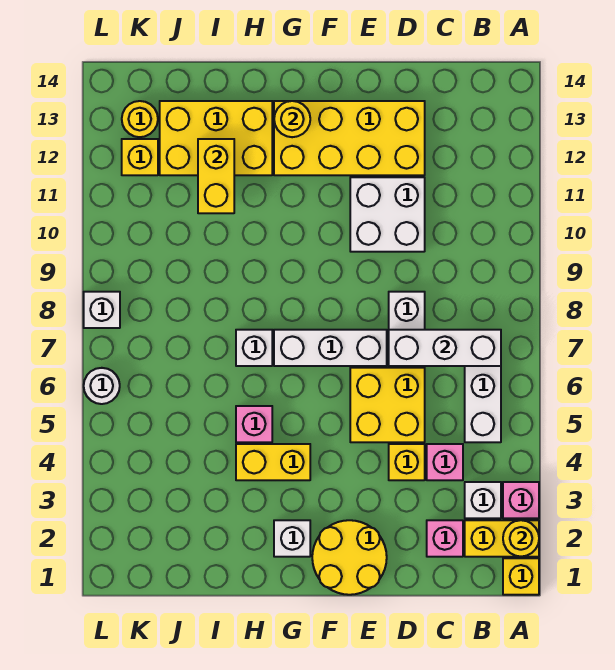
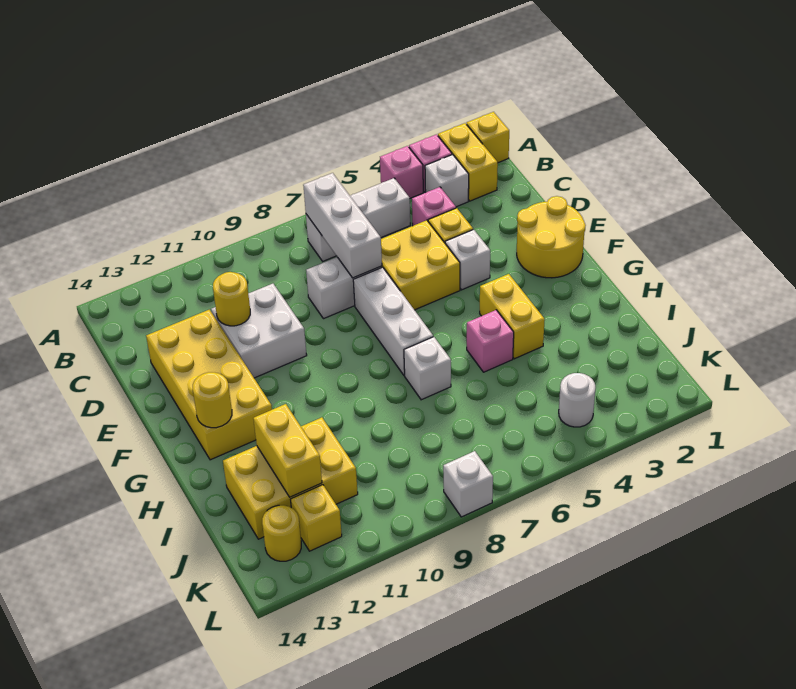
yellow 1x1 round brick [503,520,539,557] -> yellow 1x1 round brick moved to [213,272,250,326]
pink 1x1 brick [427,520,463,557] -> pink 1x1 brick moved to [380,146,423,198]
white 1x1 brick [274,520,310,557] -> white 1x1 brick moved to [445,230,490,290]
yellow 2x3 brick [160,101,272,175] -> yellow 2x3 brick turned to [223,417,358,539]
yellow 1x2 brick [198,139,234,213] -> yellow 1x2 brick turned to [253,404,322,497]
white 1x1 round brick [84,368,120,404] -> white 1x1 round brick moved to [559,373,595,427]

